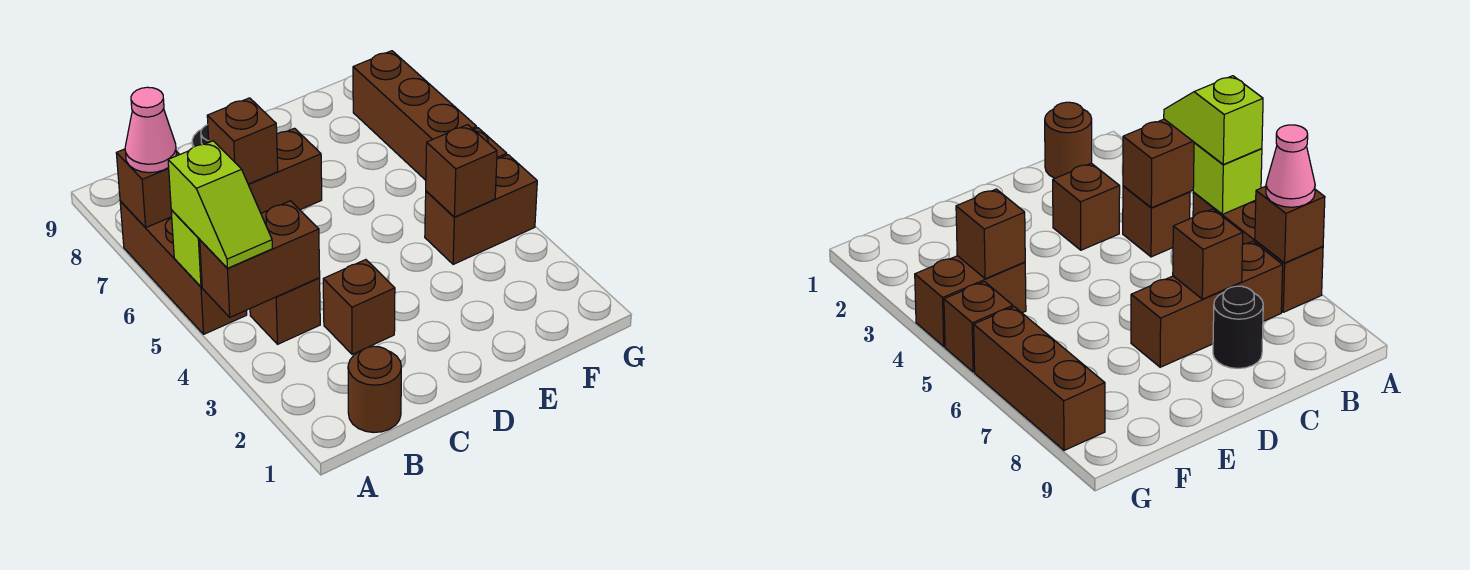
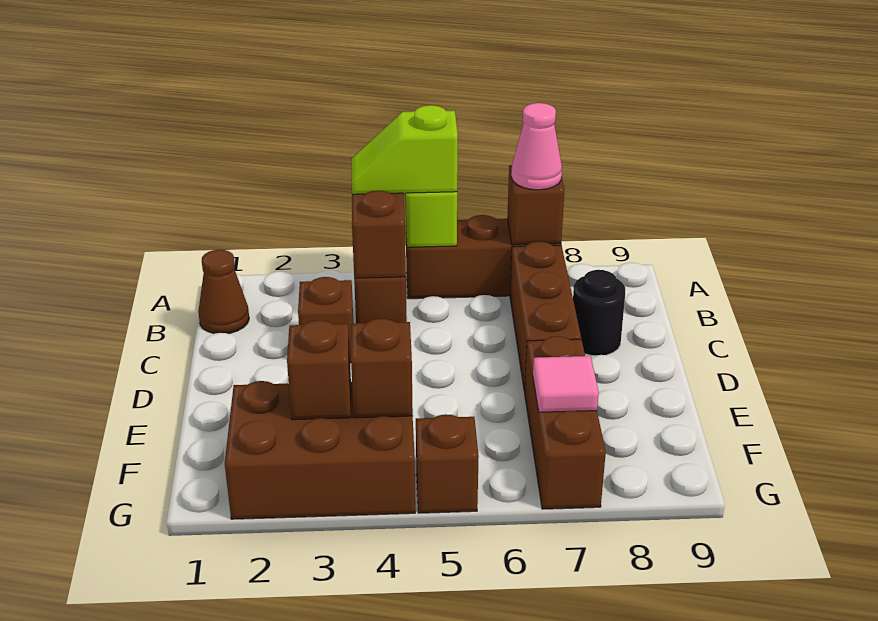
brown 1x1 round brick [348,346,401,432] -> brown 1x1 cone [198,250,249,334]
brown 1x1 brick [207,98,278,184] -> brown 1x1 brick moved to [287,320,351,420]
brown 1x2 brick [425,155,537,264] -> brown 2x3 brick [225,381,415,519]
none -> pink 1x1 tile [533,356,599,412]
brown 1x3 brick [353,51,477,180] -> brown 1x3 brick turned to [525,336,606,509]

